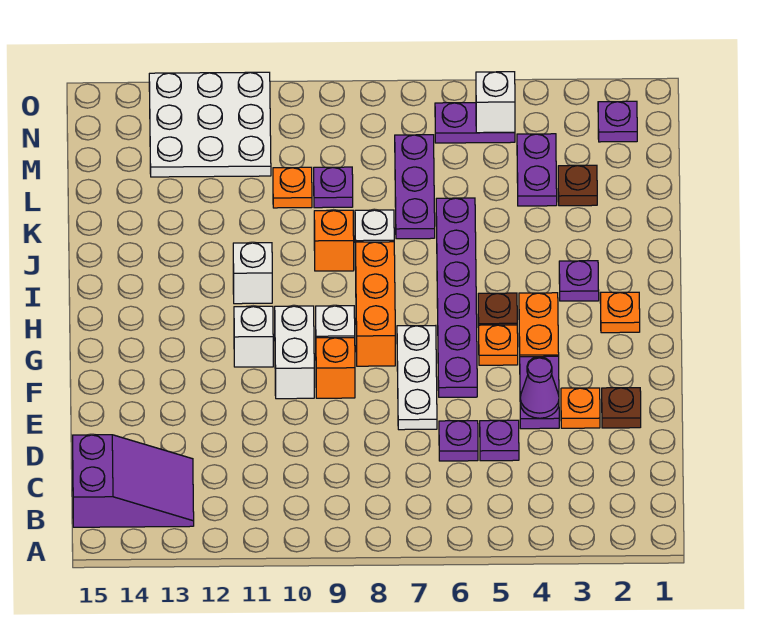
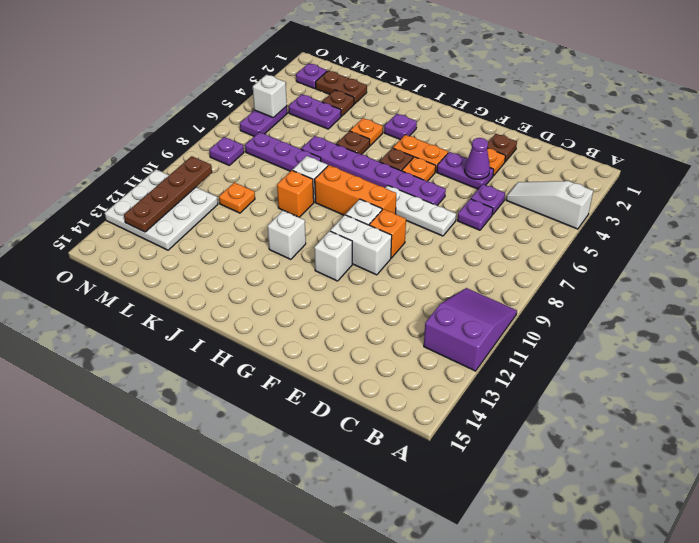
none -> white 1x3 slope [506,181,593,229]
purple 2x3 slope [73,435,194,527] -> purple 2x3 slope moved to [424,288,517,371]
orange 1x1 plate [600,292,640,333] -> orange 1x1 plate moved to [350,118,383,146]
none -> brown 1x1 plate [336,131,370,155]
none -> brown 1x2 plate [316,71,367,104]
purple 1x1 plate [314,167,353,208] -> purple 1x1 plate moved to [209,137,244,165]
none -> brown 1x4 plate [124,156,212,232]

